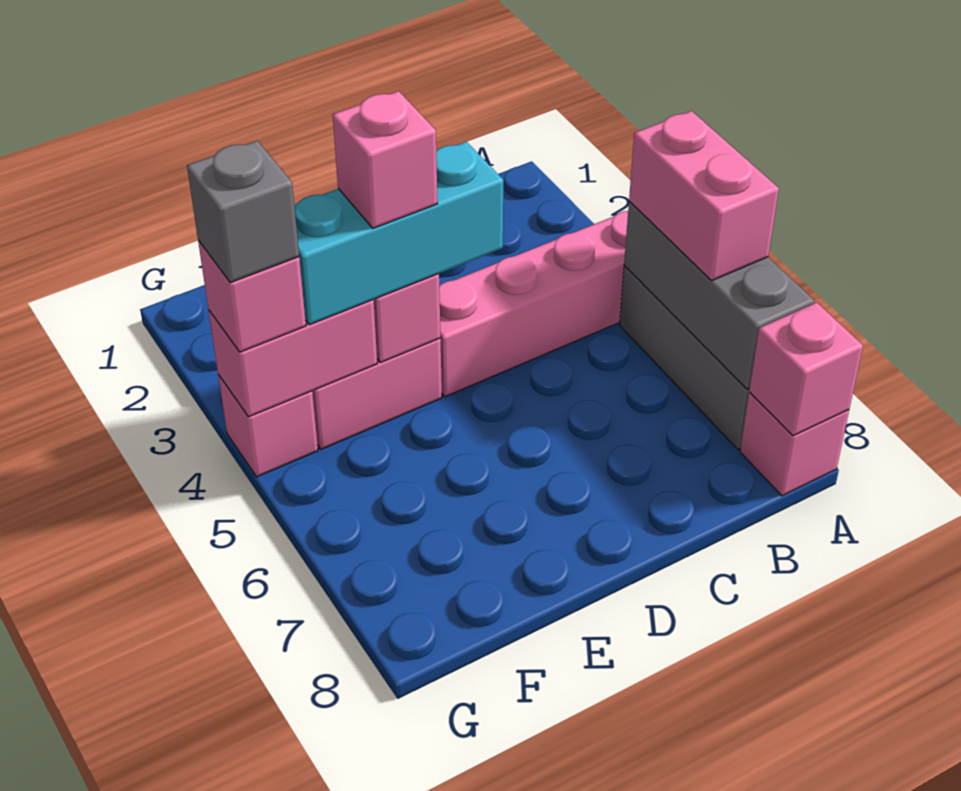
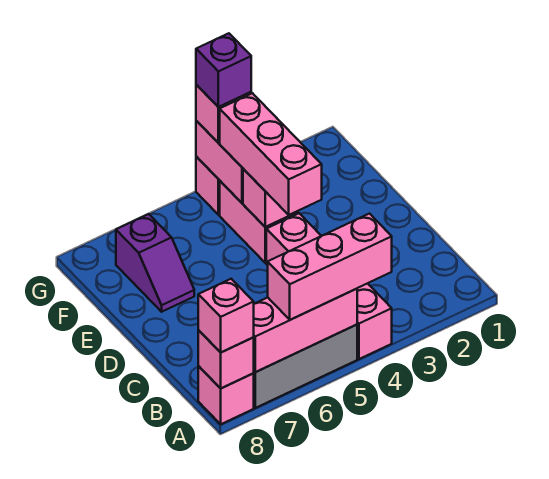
grey 1x3 brick [624,201,814,389] -> pink 1x3 brick [253,289,357,372]
pink 1x2 brick [629,111,779,281] -> pink 1x3 brick [268,214,392,320]
cyan 1x3 brick [294,142,503,325] -> pink 1x3 brick [220,93,322,215]
pink 1x1 brick [333,91,438,228] -> pink 1x1 brick moved to [198,279,254,352]
none -> purple 1x2 slope [116,214,194,312]
grey 1x1 brick [187,141,299,283] -> purple 1x1 brick [196,33,251,107]

